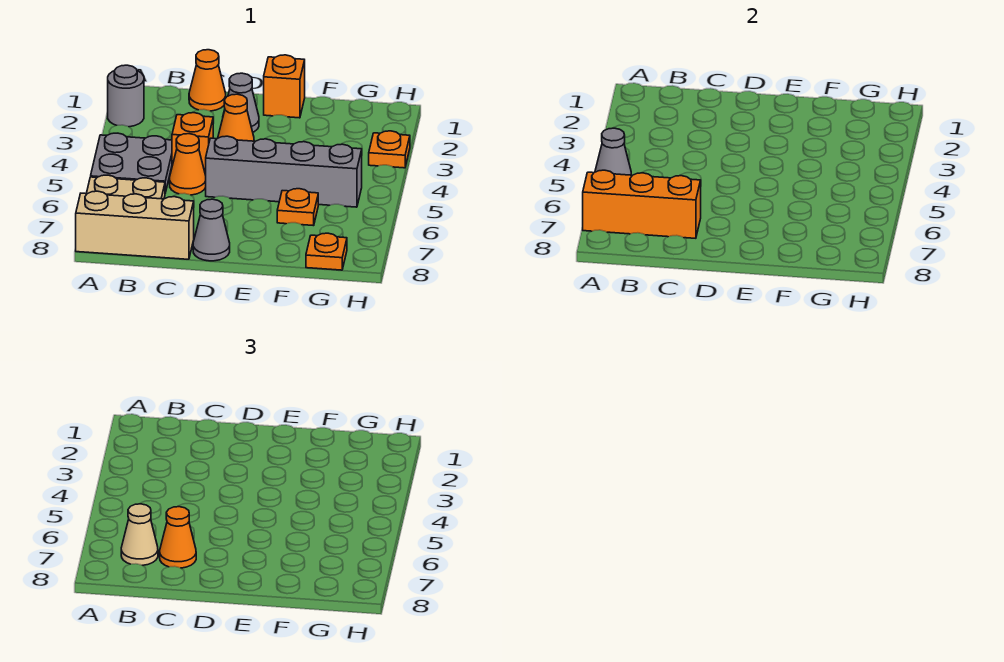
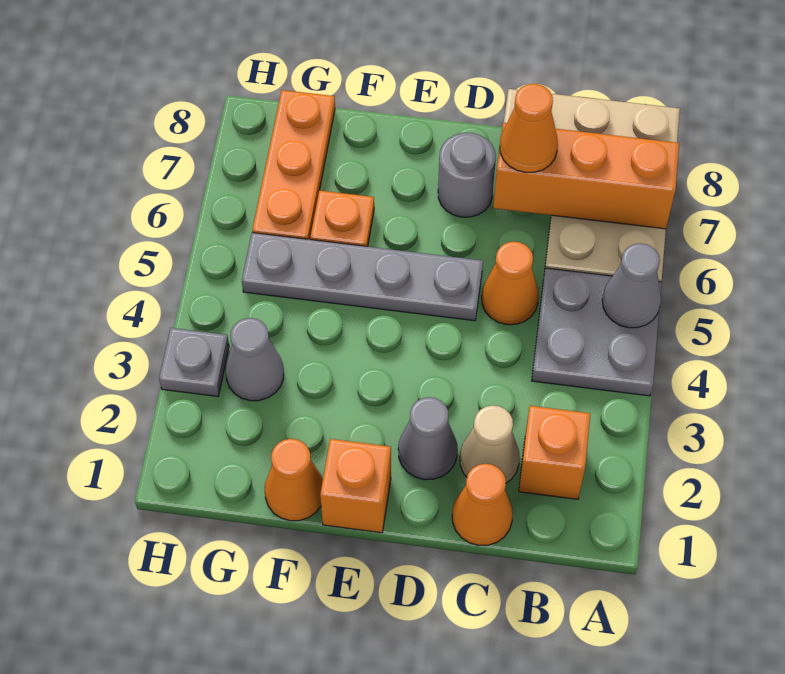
grey 1x1 round brick [108,65,144,127] -> grey 1x1 round brick moved to [438,133,496,217]
tan 1x1 cone [121,504,158,565] -> tan 1x1 cone moved to [460,405,520,483]
orange 1x1 brick [172,113,213,175] -> orange 1x1 brick moved to [519,406,590,499]
orange 1x1 cone [218,94,254,141] -> orange 1x1 cone moved to [265,439,323,521]
grey 1x4 brick [206,136,362,207] -> grey 1x4 plate [242,233,483,321]
grey 1x1 cone [193,199,230,261] -> grey 1x1 cone moved to [226,318,284,401]
orange 1x1 plate [306,233,347,270] -> orange 1x3 plate [252,90,335,240]
orange 1x1 plate [369,131,410,168] -> grey 1x1 plate [159,328,229,397]

